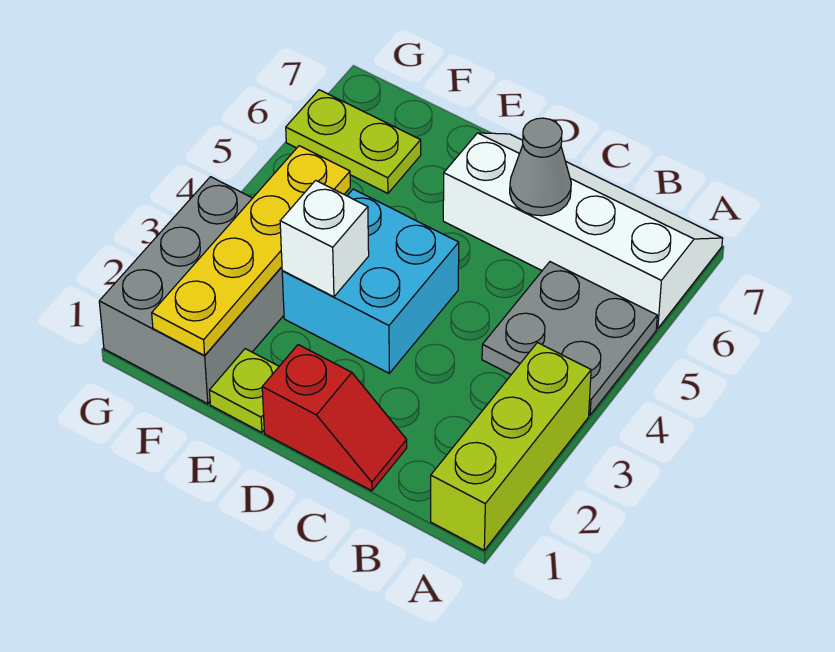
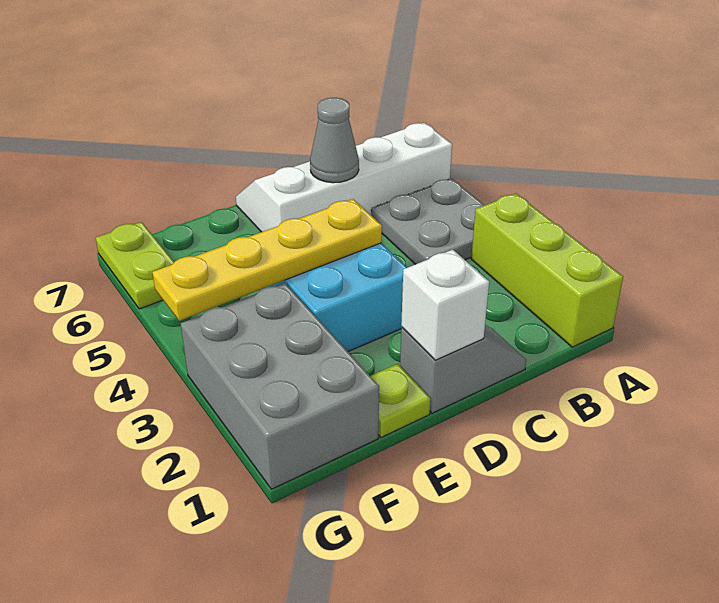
red 1x2 slope [262,345,407,491] -> grey 1x2 slope [400,325,526,413]
white 1x1 brick [280,180,369,297] -> white 1x1 brick moved to [401,249,489,360]
yellow 1x4 plate [152,146,350,356] -> yellow 1x4 plate turned to [152,199,382,321]
lime 1x2 plate [286,90,421,193] -> lime 1x2 plate turned to [96,222,174,309]

